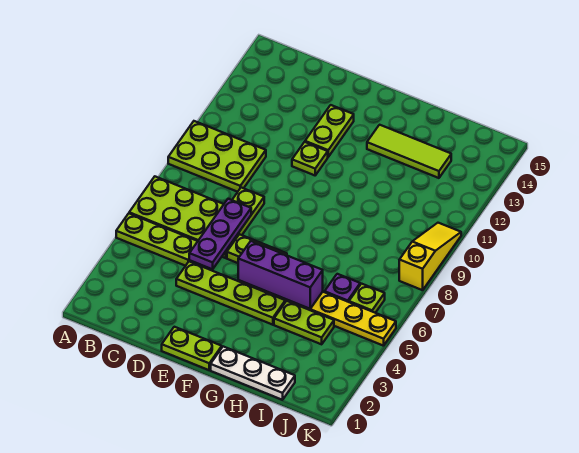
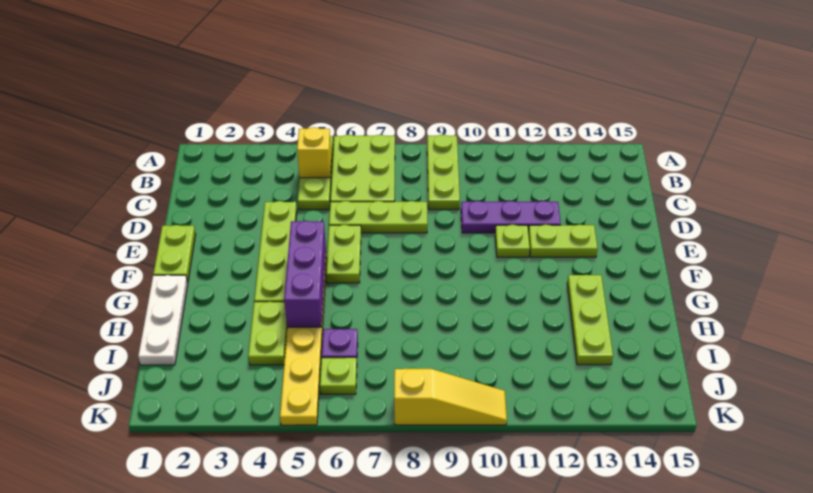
lime 2x3 plate [168,121,266,192] -> lime 1x3 plate [427,135,460,210]
none -> yellow 1x1 brick [297,127,331,178]
purple 1x3 plate [189,199,251,269] -> purple 1x3 plate moved to [461,201,561,233]
lime 1x3 tile [367,125,451,178] -> lime 1x3 plate [567,275,613,365]

